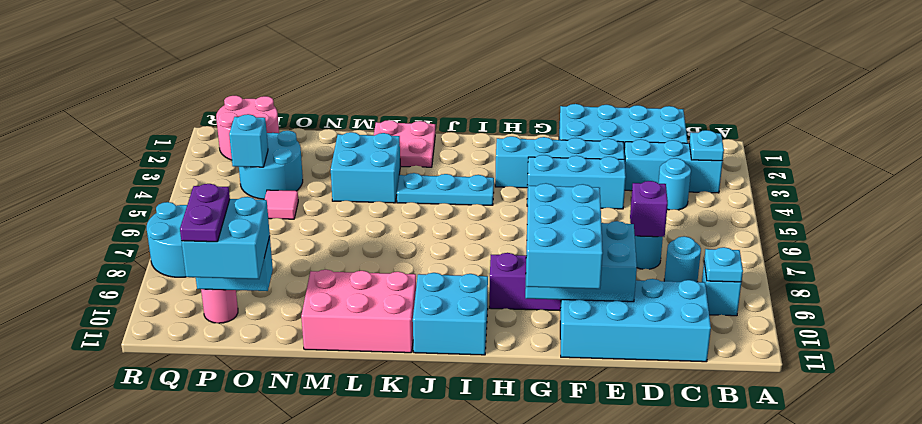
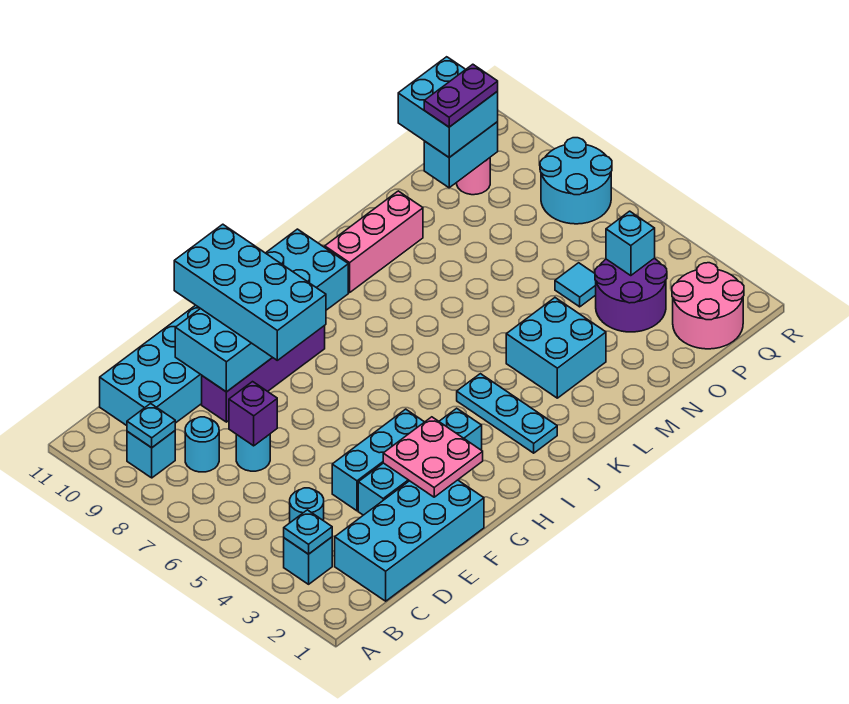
cyan 1x3 brick [624,139,723,193] -> cyan 1x1 brick [284,537,332,584]
cyan 2x3 brick [526,183,603,289] -> cyan 2x4 brick [174,224,326,360]
cyan 1x3 plate [397,173,494,205] -> cyan 1x3 plate turned to [457,374,557,453]
pink 2x2 plate [374,120,435,167] -> pink 2x2 plate moved to [383,417,483,497]
pink 2x3 brick [301,270,416,353] -> pink 1x3 brick [325,191,423,293]
cyan 2x2 round brick [239,131,303,199] -> purple 2x2 round brick [595,258,667,332]
pink 1x1 tile [264,190,298,219] -> cyan 1x1 tile [555,263,596,307]
purple 1x2 plate [180,184,230,242] -> purple 1x2 plate turned to [424,64,498,127]

